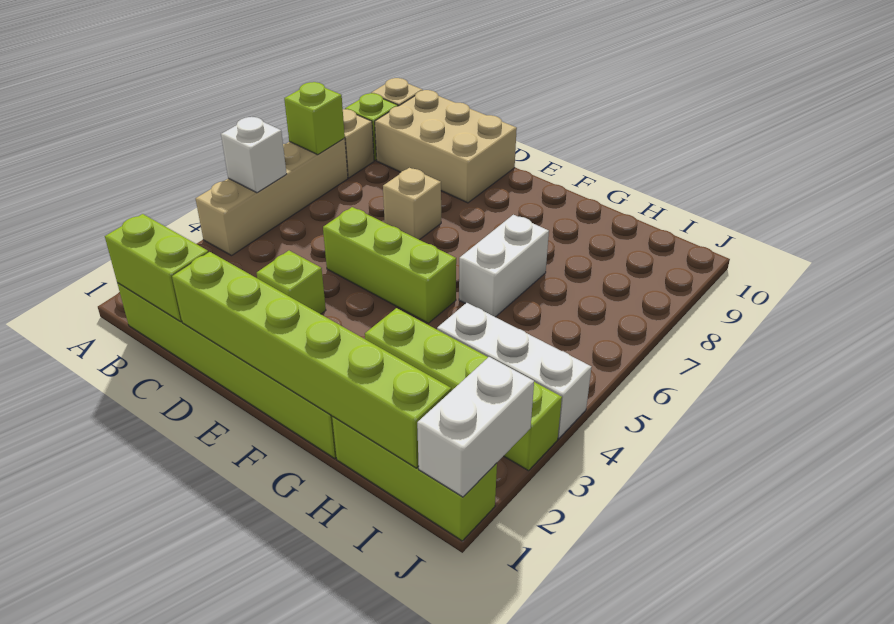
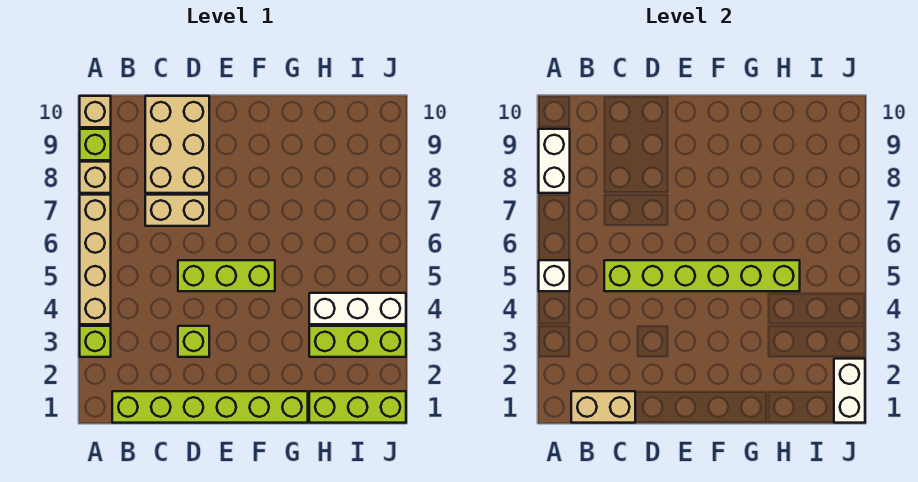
lime 1x1 brick [284,82,345,155] -> lime 1x1 brick moved to [80,326,111,357]
lime 1x2 brick [105,214,208,322] -> tan 1x2 brick [571,391,635,423]
tan 2x3 brick [375,90,517,203] -> tan 2x3 brick turned to [145,96,209,193]
lime 1x6 brick [172,252,451,468] -> lime 1x6 brick moved to [604,260,800,291]
tan 1x1 brick [383,168,441,240] -> tan 1x2 brick [145,195,209,226]
lime 1x4 brick [365,308,562,471] -> lime 1x3 brick [309,326,406,357]
white 1x2 brick [459,215,549,317] -> white 1x2 brick moved to [539,129,570,193]

